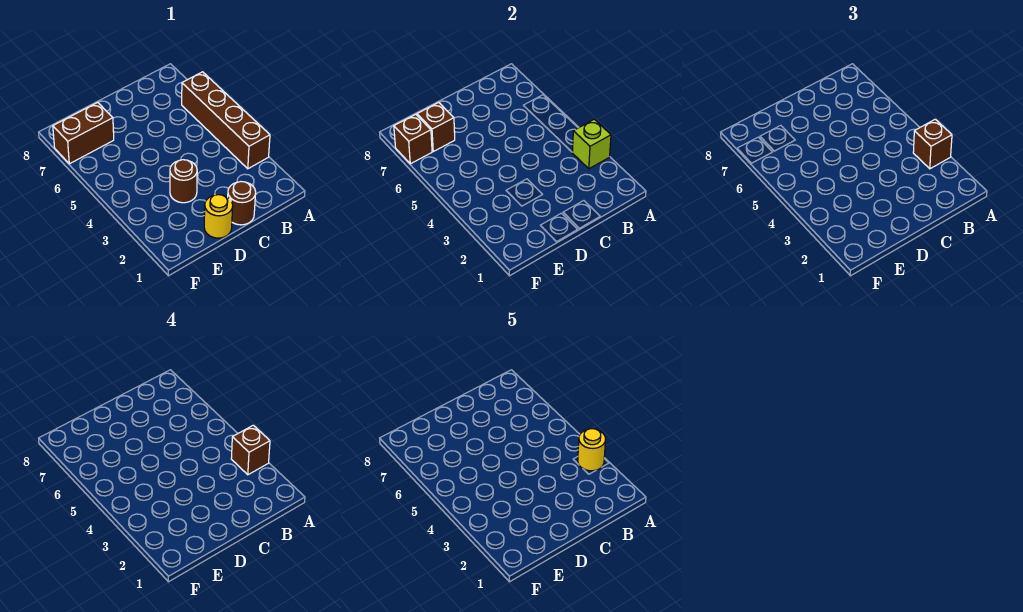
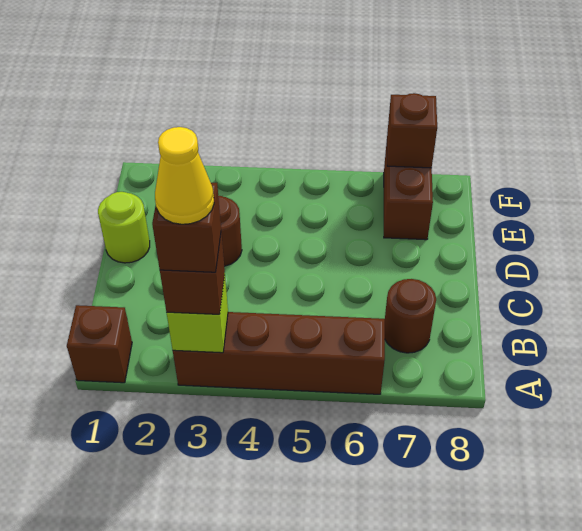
yellow 1x1 round brick [578,429,606,471] -> yellow 1x1 cone [155,127,214,224]
brown 1x1 round brick [228,182,256,225] -> brown 1x1 round brick moved to [385,279,436,353]
yellow 1x1 round brick [204,195,233,238] -> lime 1x1 round brick [98,192,150,263]
brown 1x1 brick [417,102,455,151] -> brown 1x1 brick moved to [67,305,132,383]

